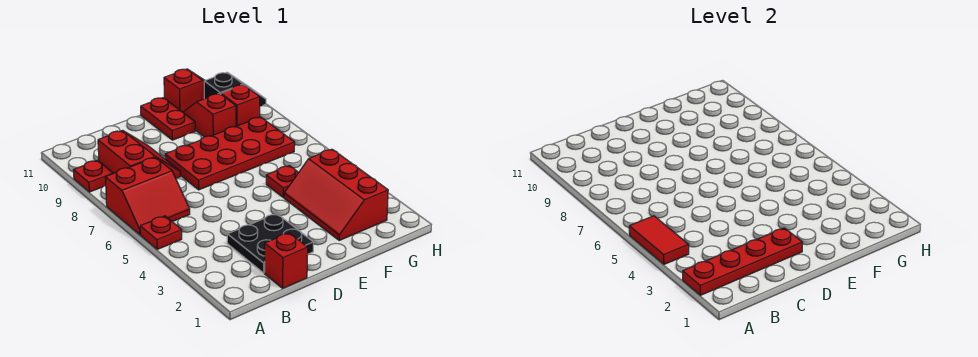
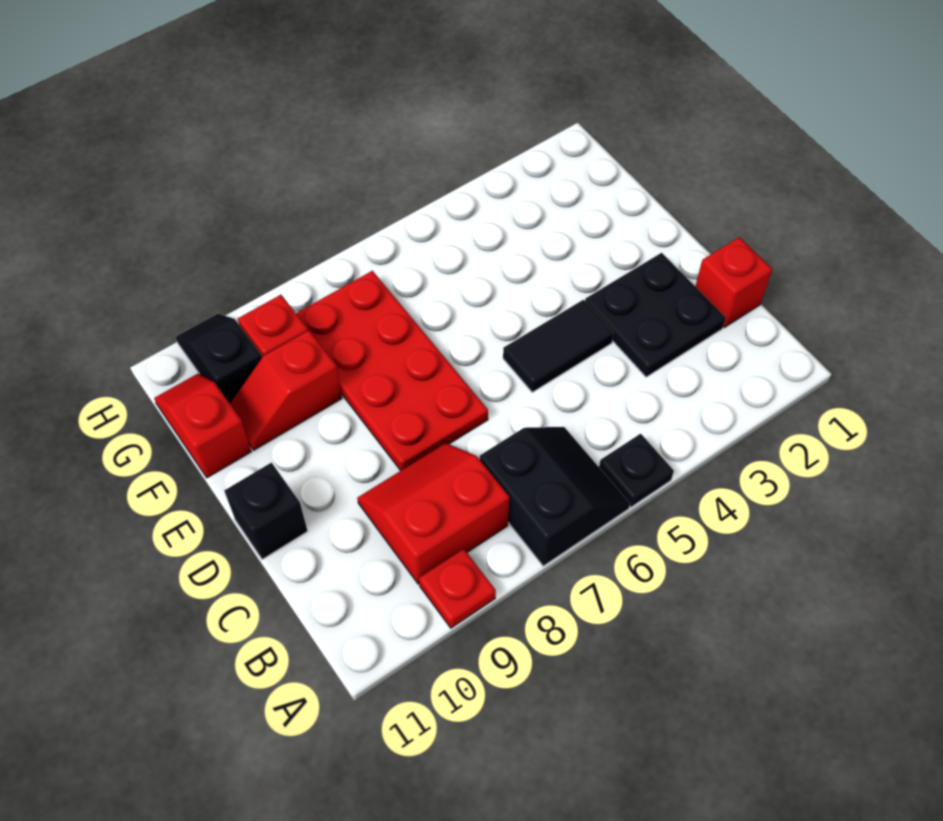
red 1x4 plate [683,228,802,295] -> none
red 1x2 tile [629,216,689,264] -> none
red 1x1 plate [140,216,182,249] -> black 1x1 plate [599,434,674,507]
red 2x2 slope [105,157,190,235] -> black 2x2 slope [480,427,630,566]
none -> black 1x2 tile [503,300,614,392]
none -> black 1x1 brick [224,463,308,559]
red 1x2 plate [141,98,195,140] -> none
red 2x3 slope [284,149,388,240] -> none
red 1x1 plate [266,166,299,198] -> none

